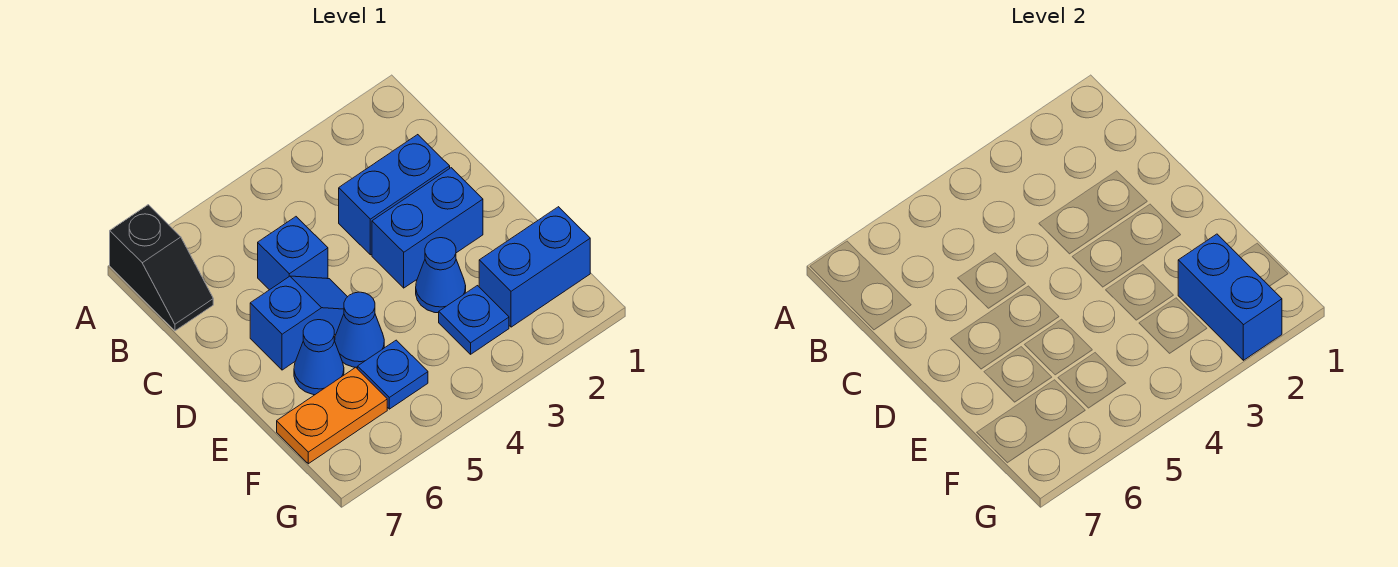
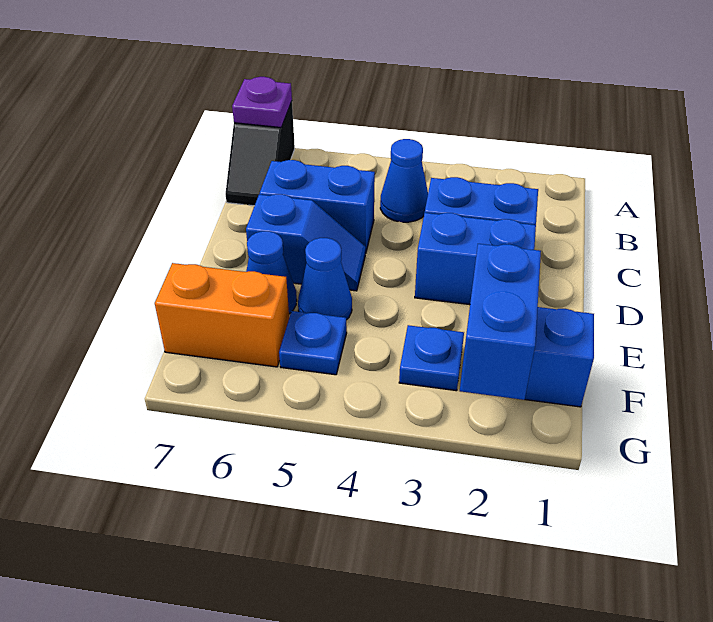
none -> purple 1x1 plate [232,77,292,128]
blue 1x1 brick [258,217,328,290] -> blue 1x2 brick [260,160,375,254]
blue 1x1 cone [416,238,466,313] -> blue 1x1 cone moved to [380,139,428,222]
orange 1x2 plate [277,367,387,464] -> orange 1x2 brick [155,263,289,367]

